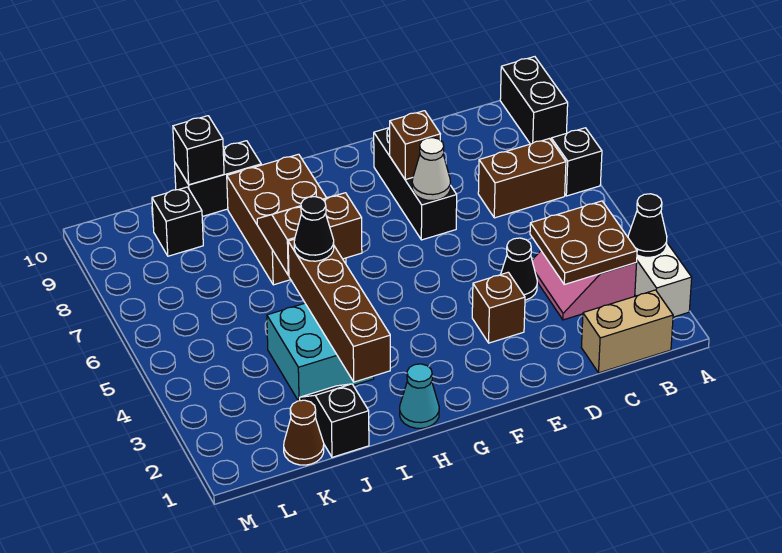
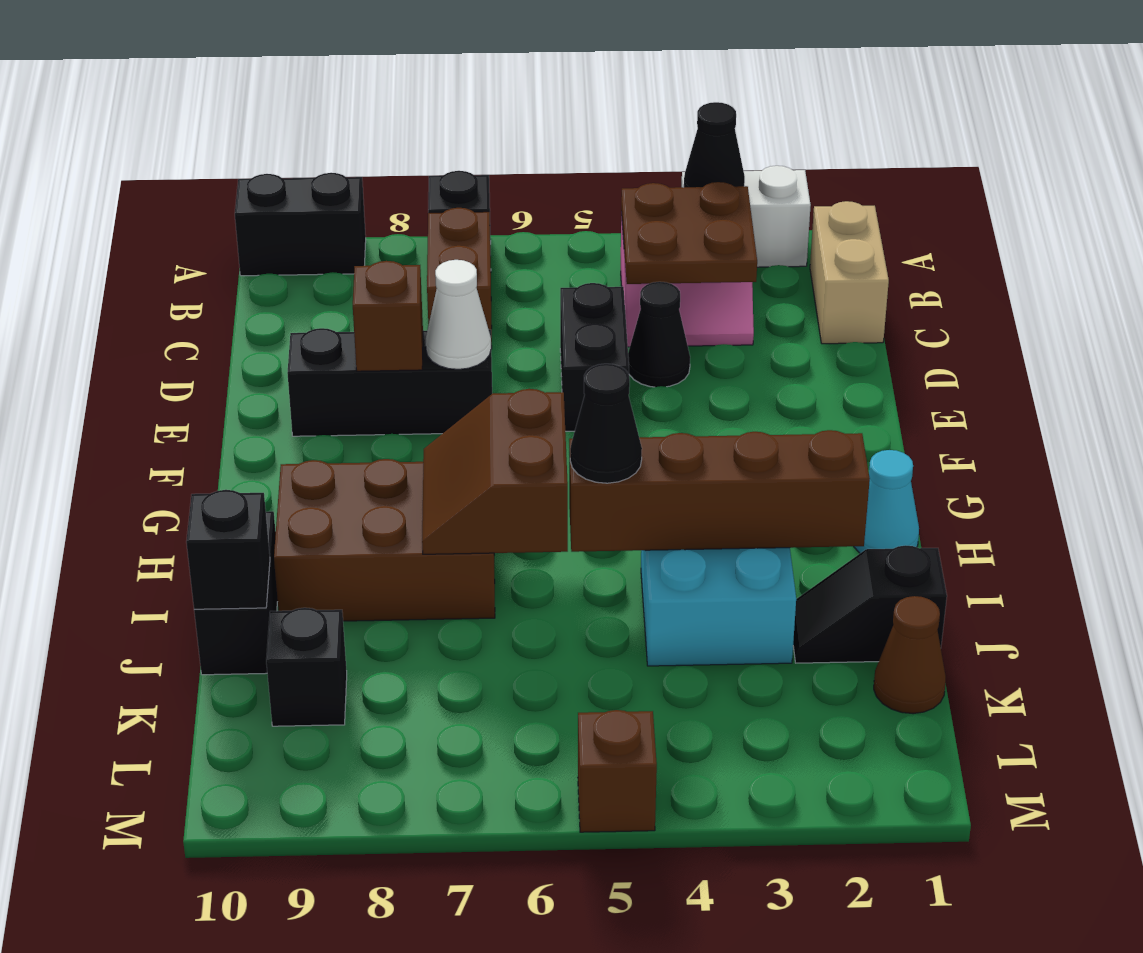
none -> black 1x2 brick [560,283,629,431]
brown 1x1 brick [472,272,525,343] -> brown 1x1 brick moved to [578,710,657,832]

